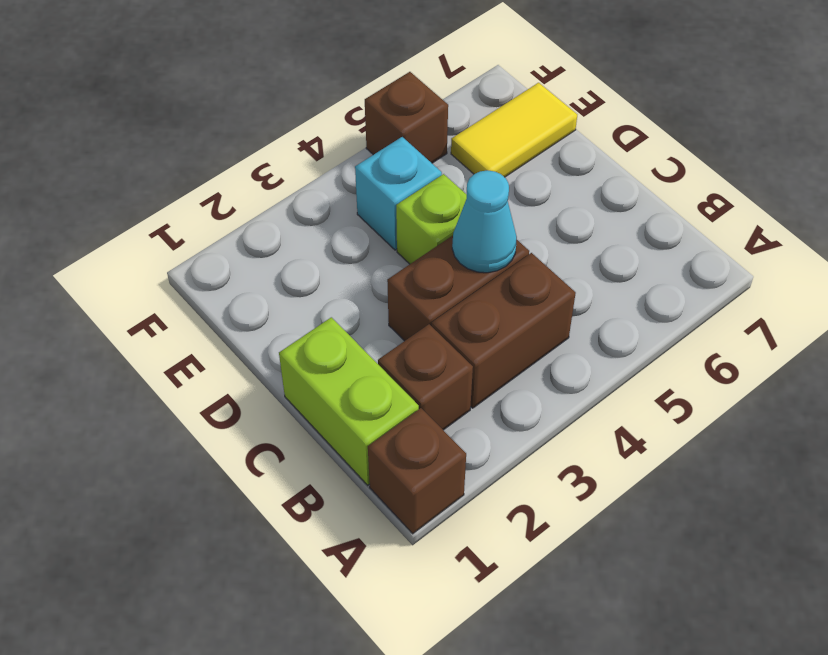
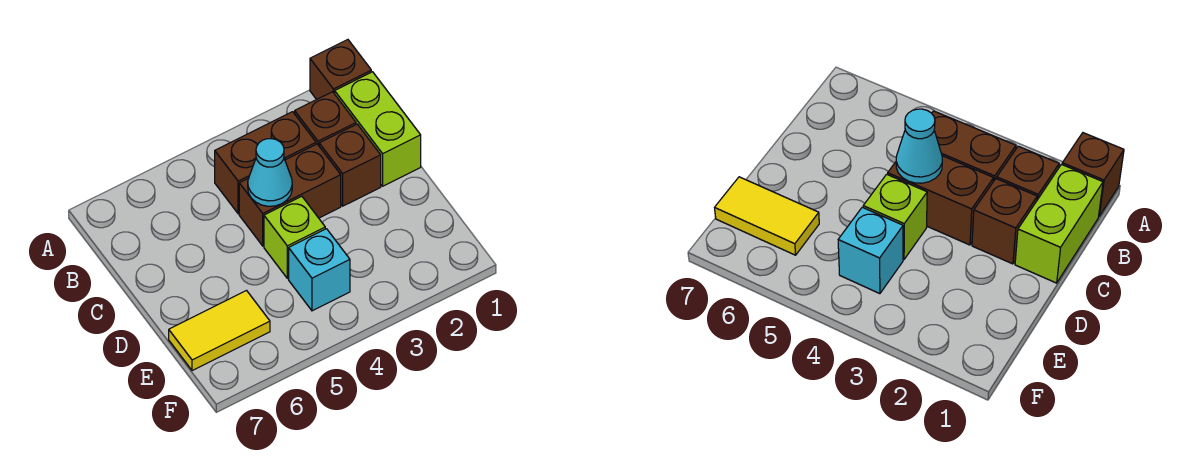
brown 1x1 brick [365,72,448,163] -> brown 1x1 brick moved to [319,124,381,206]

